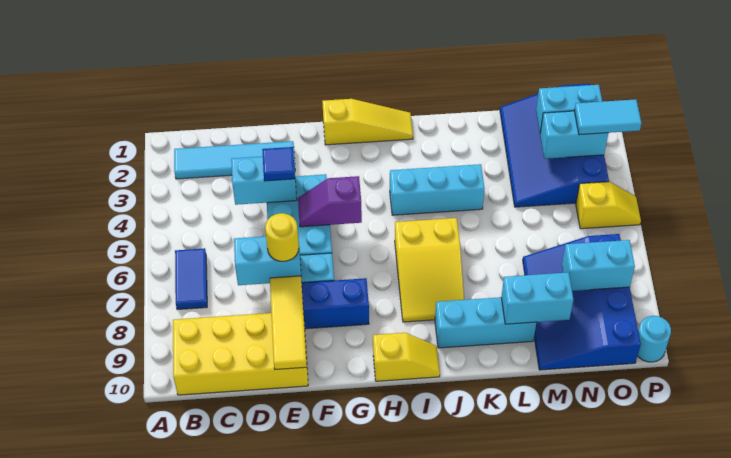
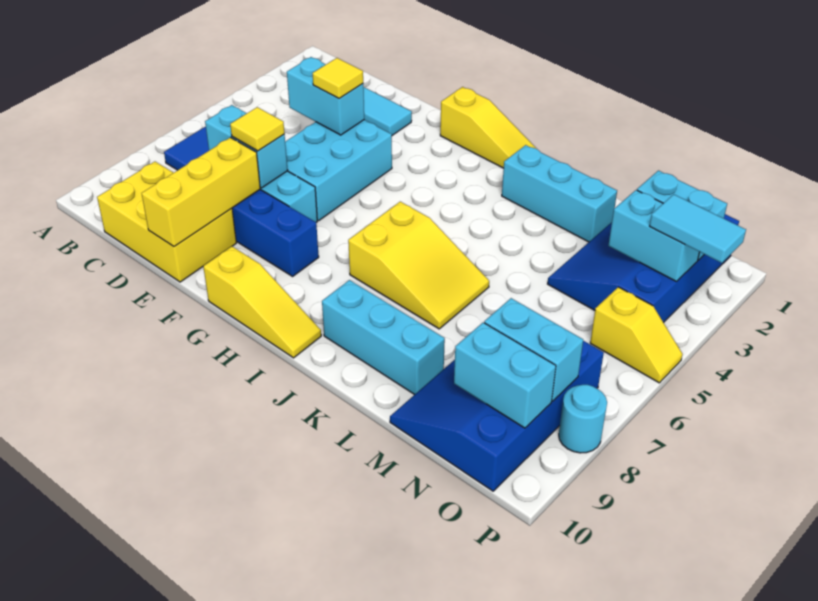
yellow 2x4 brick [173,313,308,395] -> yellow 2x3 brick [97,162,236,282]
blue 1x1 tile [262,147,295,181] -> yellow 1x1 tile [313,58,363,98]
yellow 1x1 round brick [265,213,299,261] -> yellow 1x1 tile [230,107,285,151]
yellow 1x3 tile [270,276,307,369] -> yellow 1x3 brick [142,137,260,246]
purple 1x2 slope [298,176,362,227] -> none
yellow 1x2 slope [373,333,440,381] -> yellow 1x3 slope [203,246,321,358]
cyan 1x3 brick [390,164,484,215] -> cyan 1x3 brick moved to [502,145,617,242]
yellow 2x3 slope [395,218,464,322] -> yellow 2x3 slope turned to [348,202,489,329]
cyan 1x2 brick [501,272,573,324] -> cyan 1x2 brick moved to [454,323,556,428]
cyan 1x1 round brick [638,316,671,362] -> cyan 1x1 round brick moved to [559,385,607,453]

